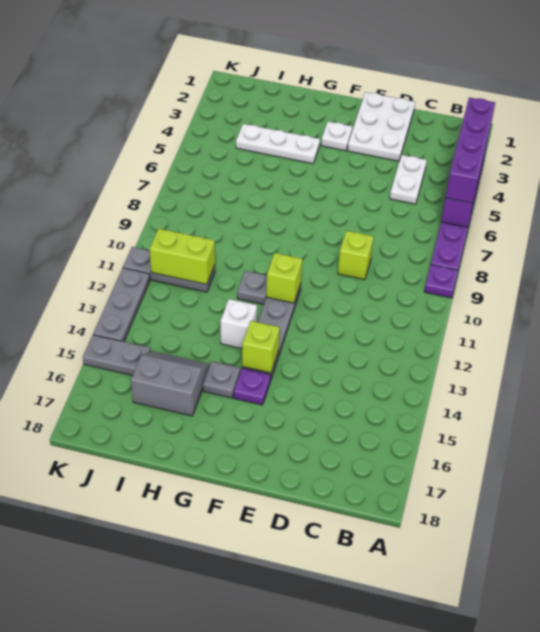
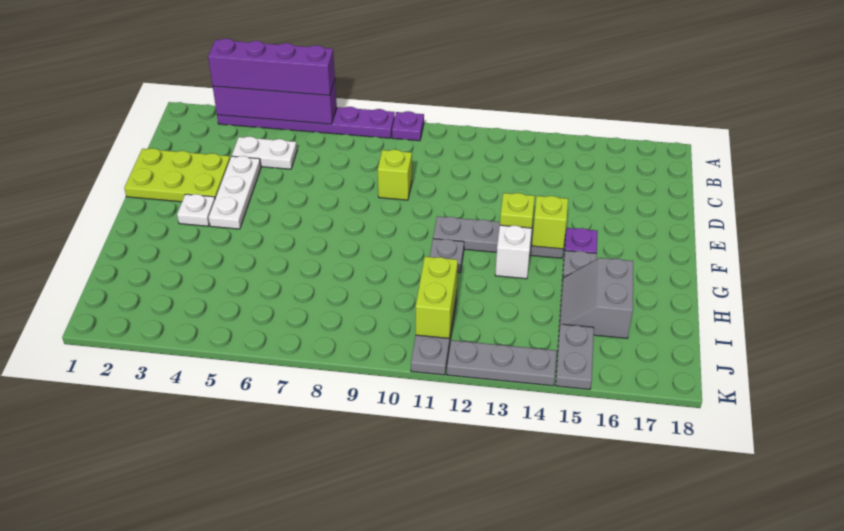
white 2x3 plate [348,92,415,161] -> lime 2x3 plate [124,148,230,202]
lime 1x1 brick [266,253,302,303] -> lime 1x1 brick moved to [500,193,535,228]
white 1x3 plate [236,124,320,164] -> white 1x3 plate moved to [209,156,261,229]

